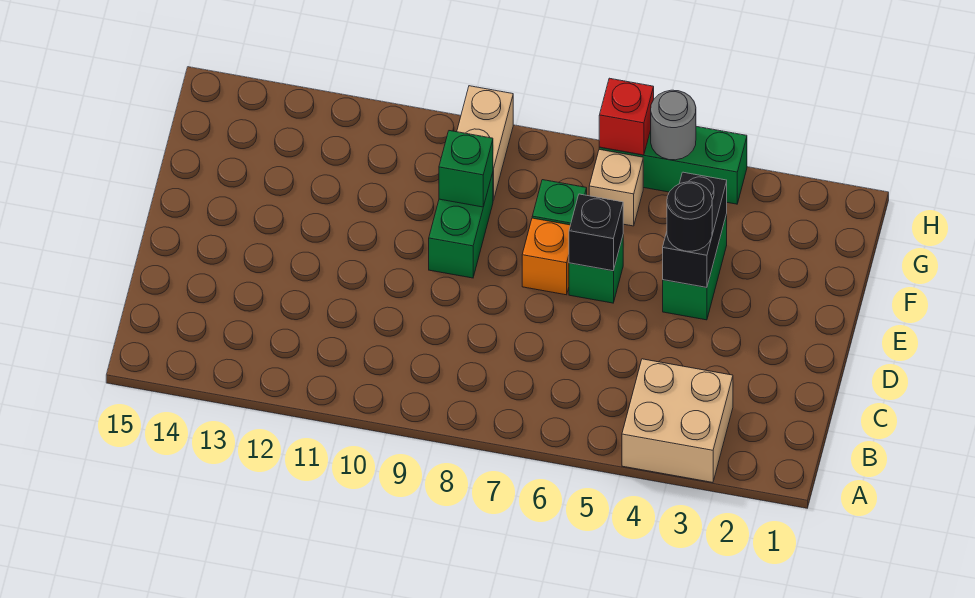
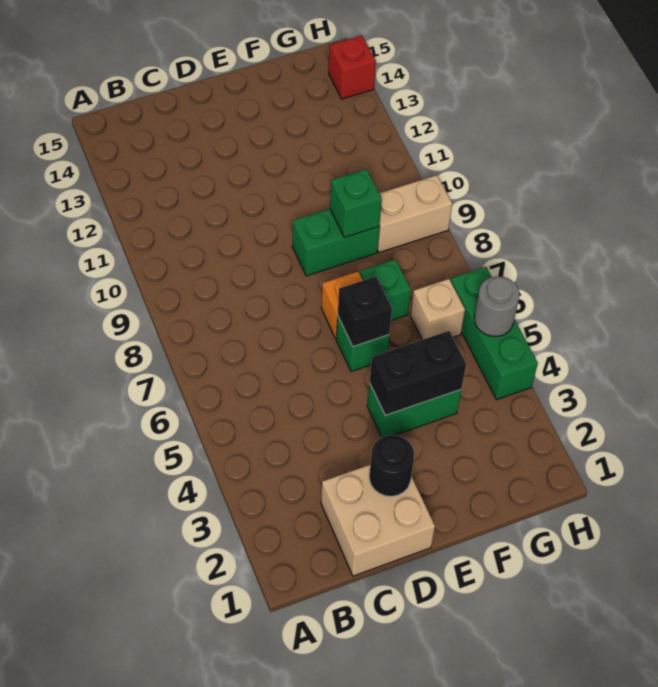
tan 2x2 brick [622,359,733,482] -> tan 2x2 brick moved to [321,465,435,576]
black 1x1 round brick [667,182,712,251] -> black 1x1 round brick moved to [369,435,414,496]
red 1x1 brick [599,78,654,155] -> red 1x1 brick moved to [329,36,376,99]

